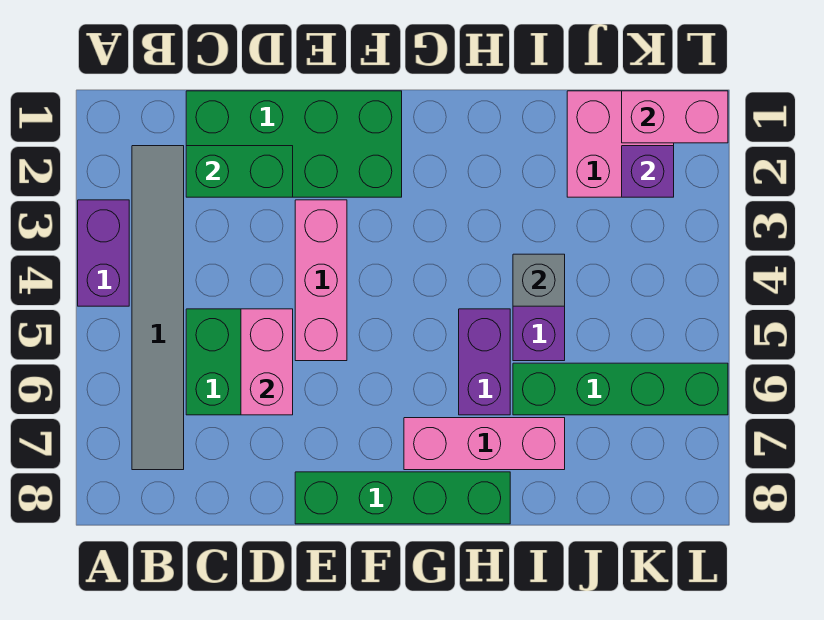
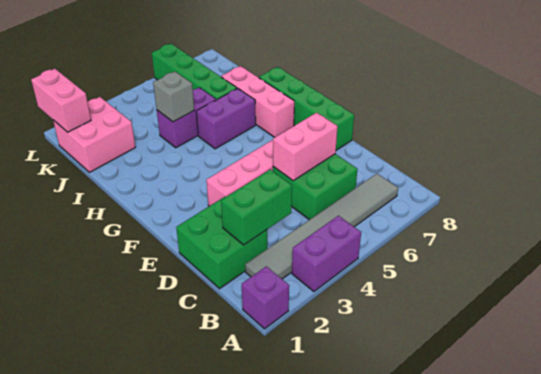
green 2x4 brick [186,91,402,197] -> green 2x2 brick [176,196,267,289]
green 1x2 brick [186,146,293,197] -> green 1x2 brick turned to [221,169,292,245]
purple 1x1 brick [622,146,674,197] -> purple 1x1 brick moved to [242,266,289,329]

